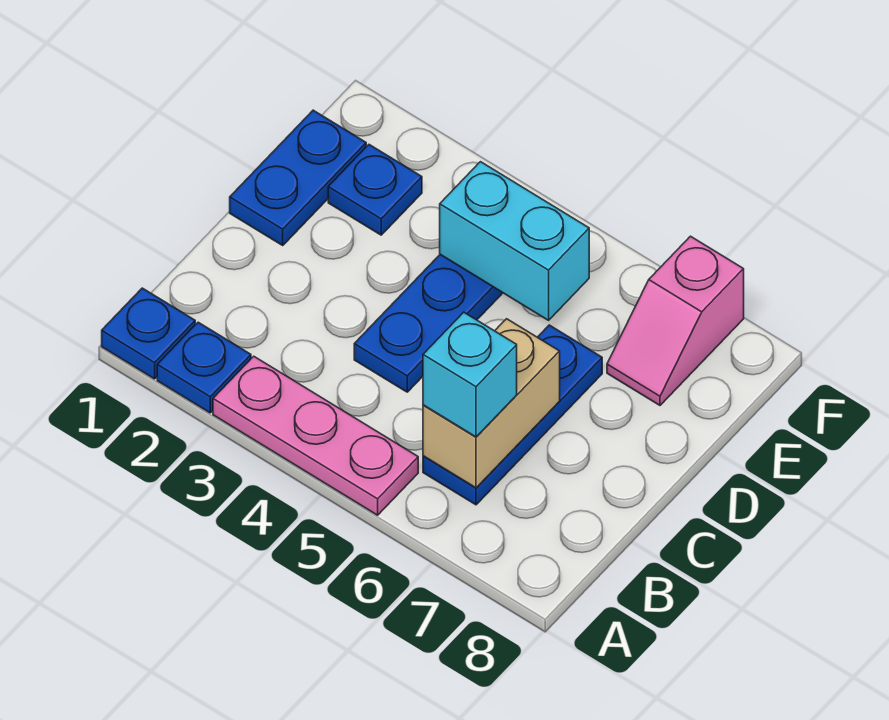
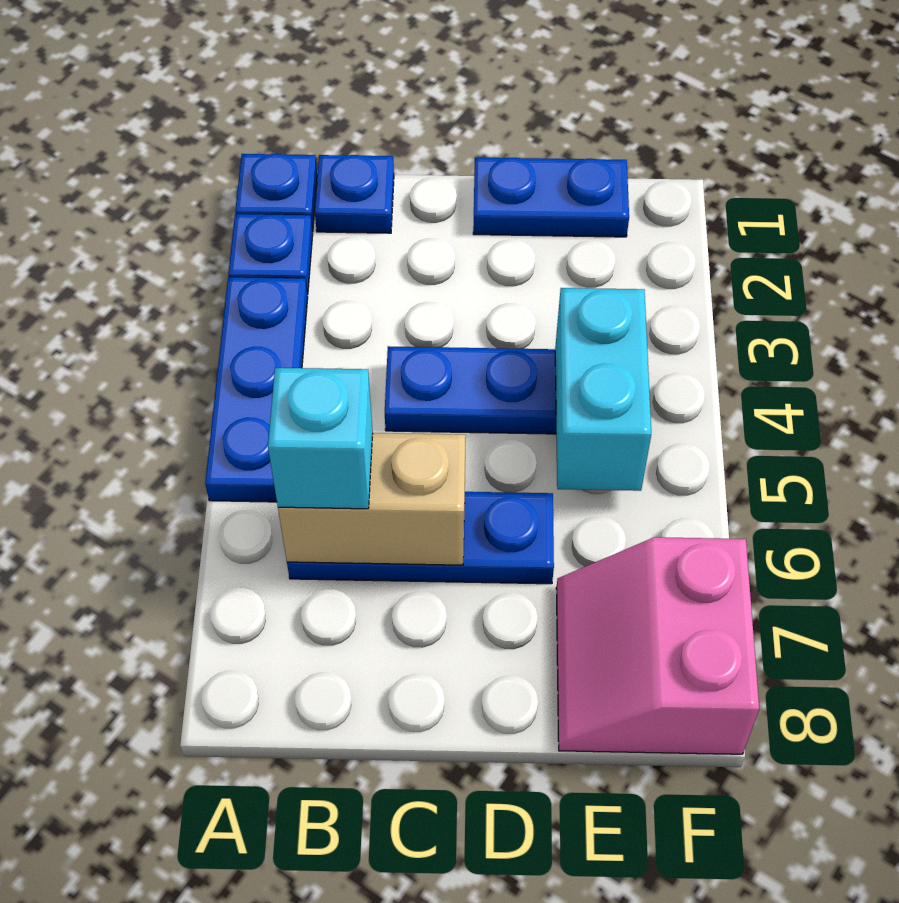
pink 1x3 plate [213,356,418,515] -> blue 1x3 plate [205,277,308,502]
blue 1x1 plate [328,145,422,235] -> blue 1x1 plate moved to [315,155,394,233]
pink 1x2 slope [607,236,744,405] -> pink 2x2 slope [556,537,759,754]

